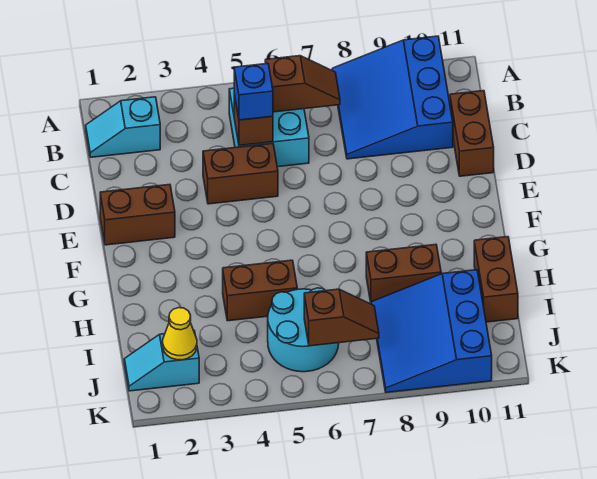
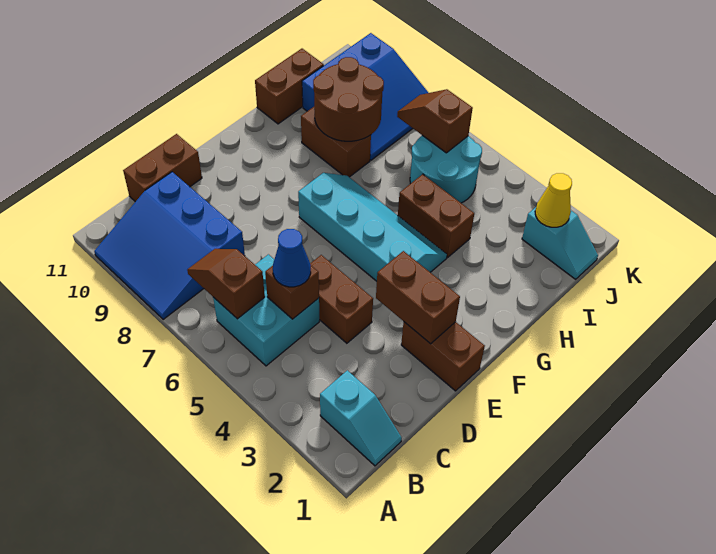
blue 3x3 slope [332,36,453,159] -> blue 3x3 slope turned to [94,172,245,320]
blue 1x1 brick [234,64,273,120] -> blue 1x1 cone [273,229,311,287]
none -> brown 1x2 brick [376,251,460,344]
none -> cyan 2x4 slope [298,173,447,281]
none -> brown 2x2 round brick [313,57,384,141]

